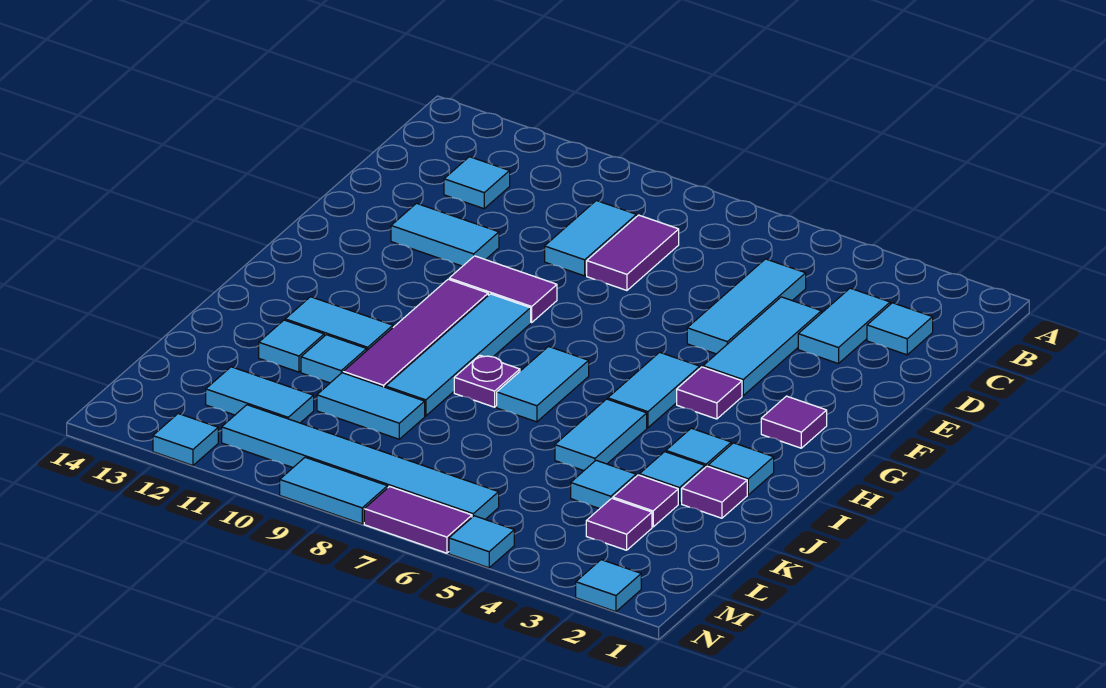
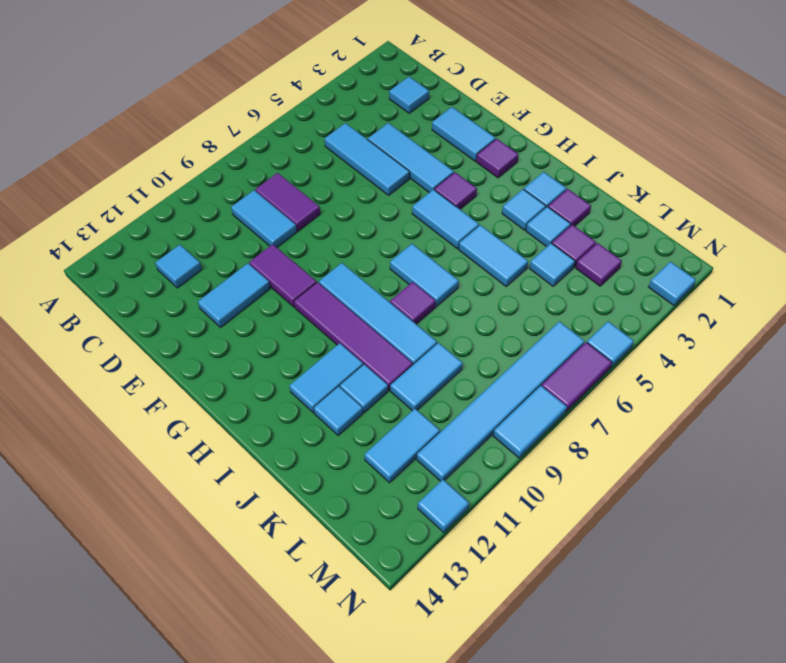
cyan 1x2 tile [798,288,890,364] -> cyan 1x2 tile moved to [432,107,496,161]
purple 1x2 tile [449,256,557,323] -> purple 1x2 tile turned to [249,244,317,307]
purple 1x1 plate [454,355,520,407] -> purple 1x1 tile [390,282,436,324]

